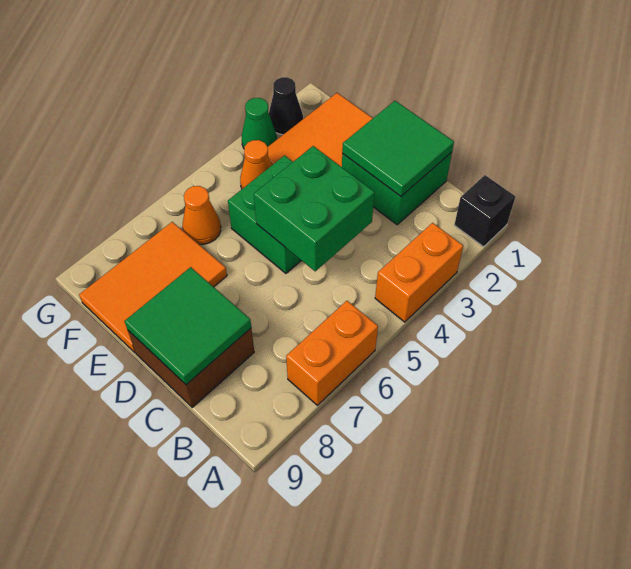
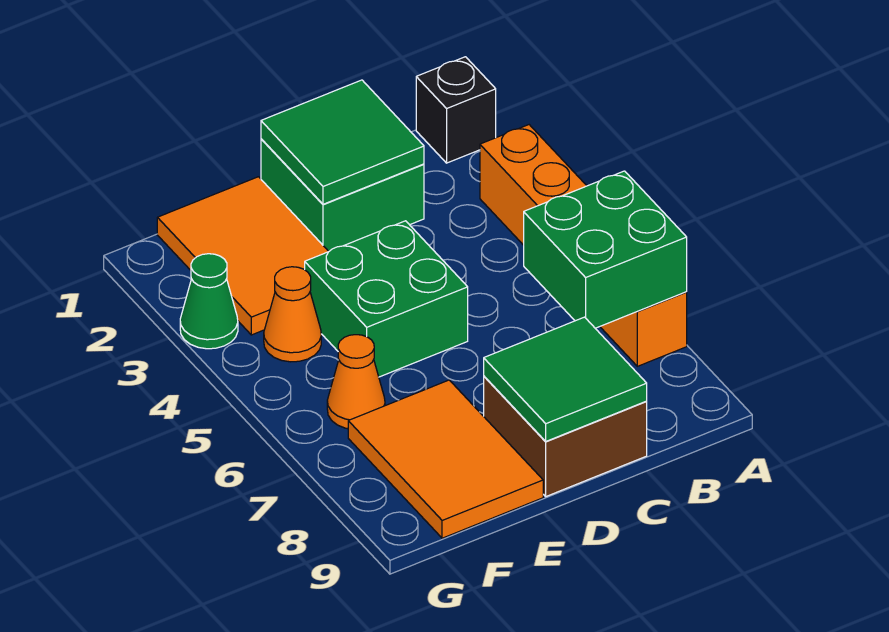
green 2x2 brick [254,146,375,271] -> green 2x2 brick moved to [524,171,687,328]
black 1x1 cone [269,77,303,135] -> none

